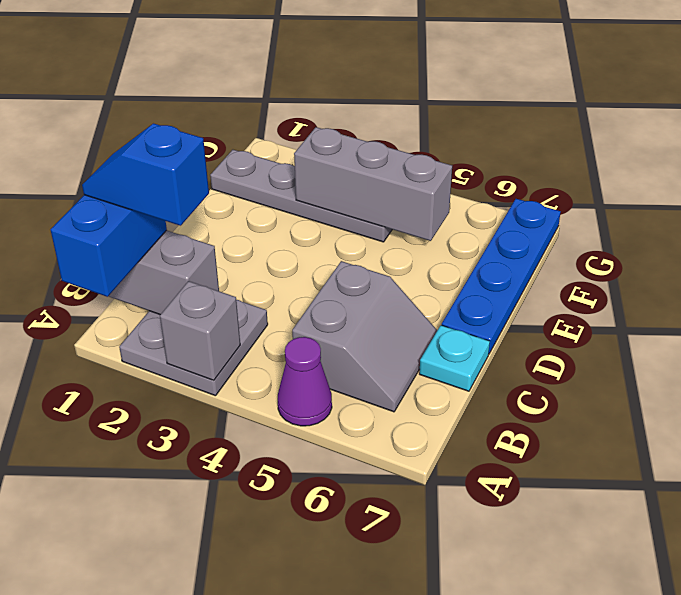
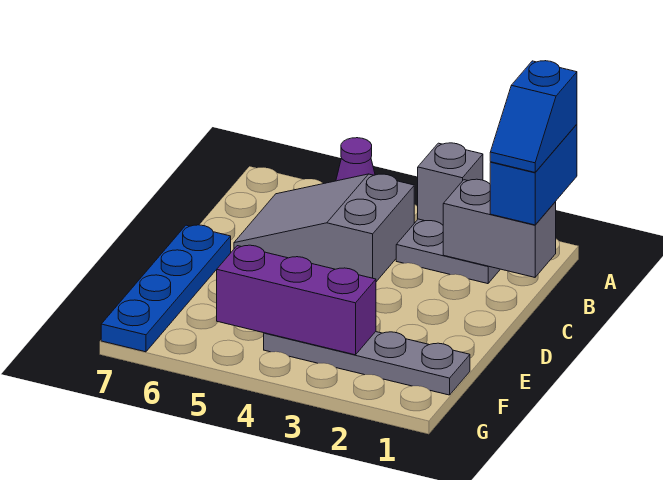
blue 1x2 slope [82,124,209,226] -> blue 1x2 slope turned to [490,61,577,172]
grey 2x2 slope [292,261,437,412] -> grey 2x3 slope [234,174,414,282]
cyan 1x1 plate [419,325,490,391] -> none
grey 1x3 brick [294,127,452,241] -> purple 1x3 brick [217,245,376,355]

